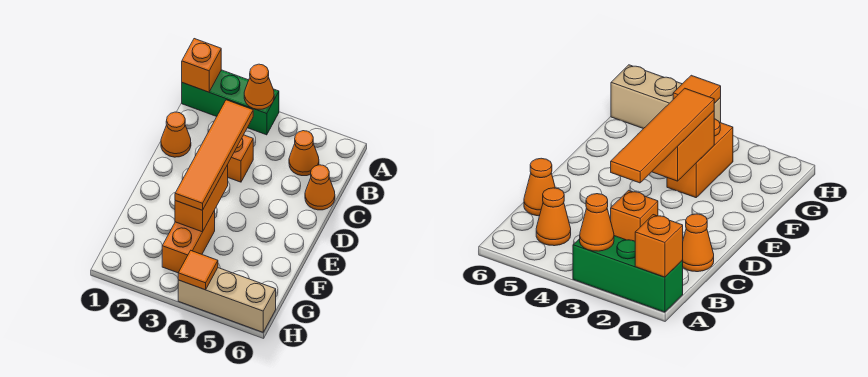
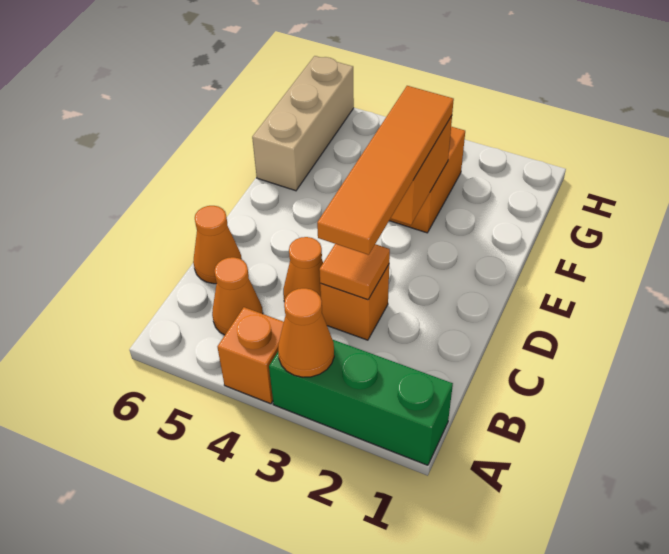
orange 1x1 brick [182,39,221,92] -> orange 1x1 brick moved to [218,307,284,404]
orange 1x1 cone [161,112,191,157] -> orange 1x1 cone moved to [283,237,323,302]
tan 1x3 brick [178,268,276,332] -> tan 1x3 brick turned to [252,56,354,191]
orange 1x1 tile [178,251,218,290] -> orange 1x1 tile moved to [319,244,390,300]

